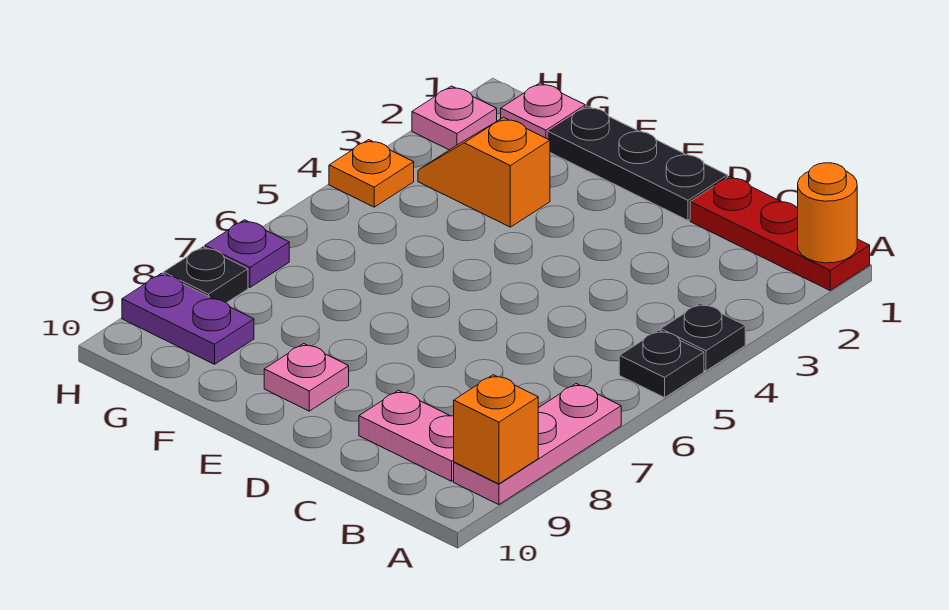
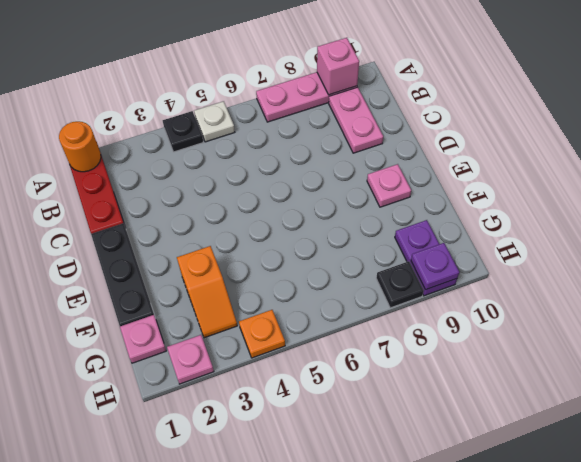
black 1x1 plate [619,330,704,398] -> white 1x1 plate [194,101,235,142]
orange 1x1 brick [454,375,538,484] -> pink 1x1 brick [317,38,359,95]
purple 1x1 plate [205,220,289,287] -> purple 1x1 plate moved to [411,243,459,290]

